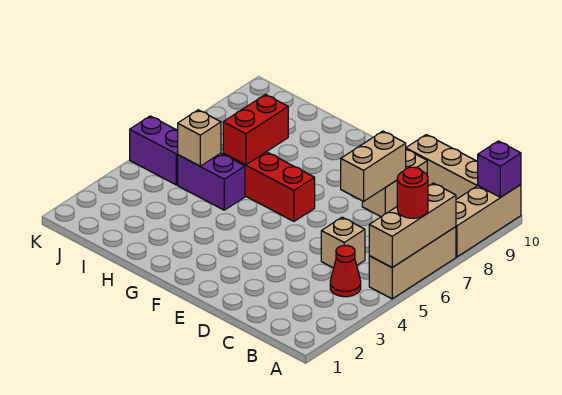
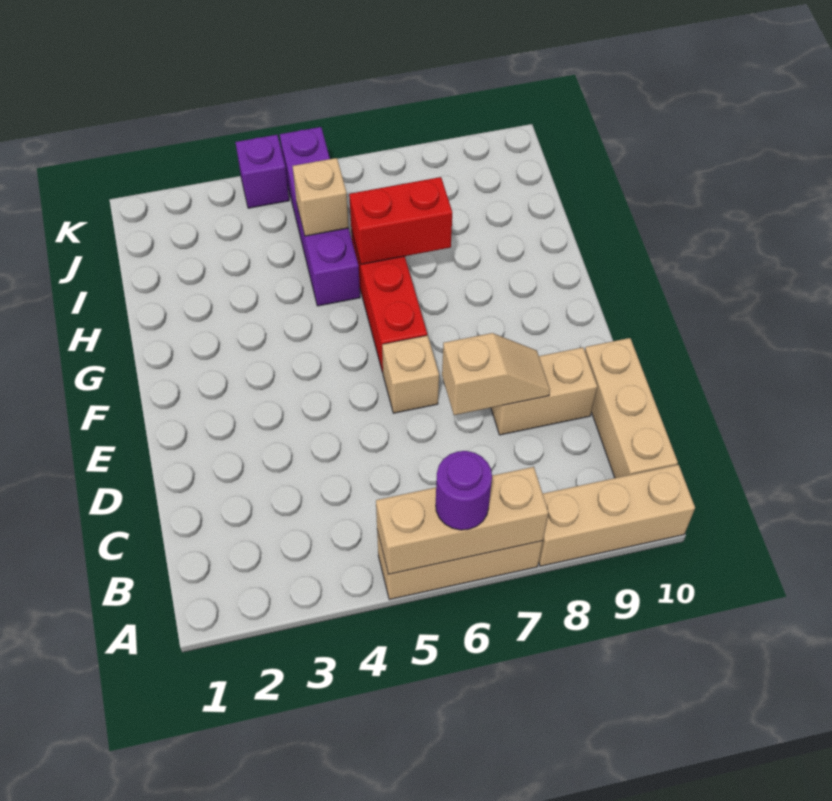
red 1x1 round brick [397,167,428,218] -> purple 1x1 round brick [436,451,492,530]
purple 1x1 brick [478,141,521,197] -> purple 1x1 brick moved to [235,135,289,208]
red 1x1 cone [330,246,361,297] -> none
tan 1x1 brick [321,217,365,268] -> tan 1x1 brick moved to [382,335,439,413]
tan 1x2 brick [341,131,406,201] -> tan 1x2 slope [442,333,550,415]

